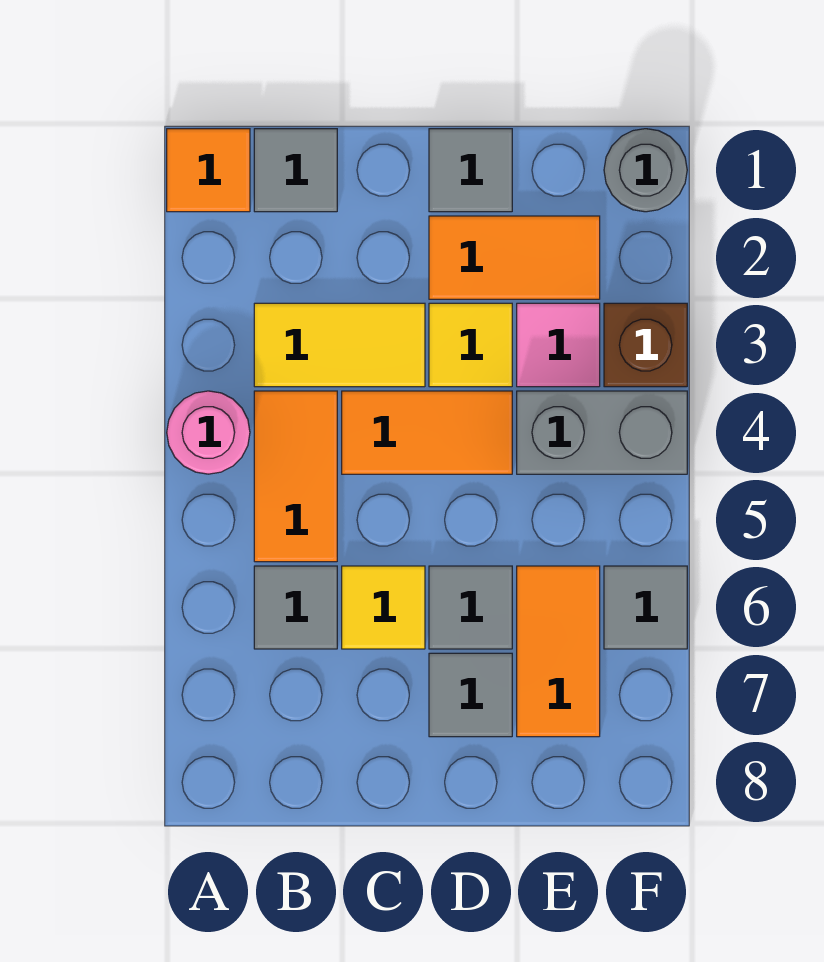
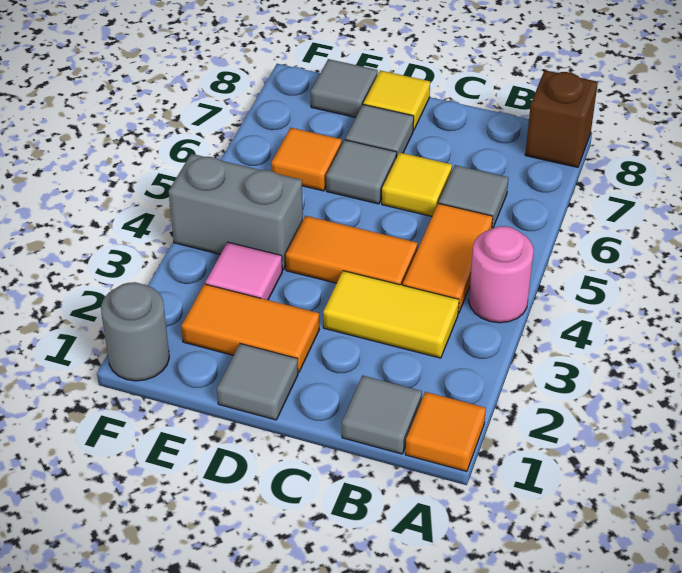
yellow 1x1 tile [429,303,512,387] -> yellow 1x1 tile moved to [363,70,430,131]
orange 1x2 tile [517,566,600,737] -> orange 1x1 tile [271,128,342,191]
brown 1x1 brick [604,303,687,387] -> brown 1x1 brick moved to [525,70,598,167]
grey 1x1 tile [604,566,687,649] -> grey 1x1 tile moved to [311,59,378,117]

